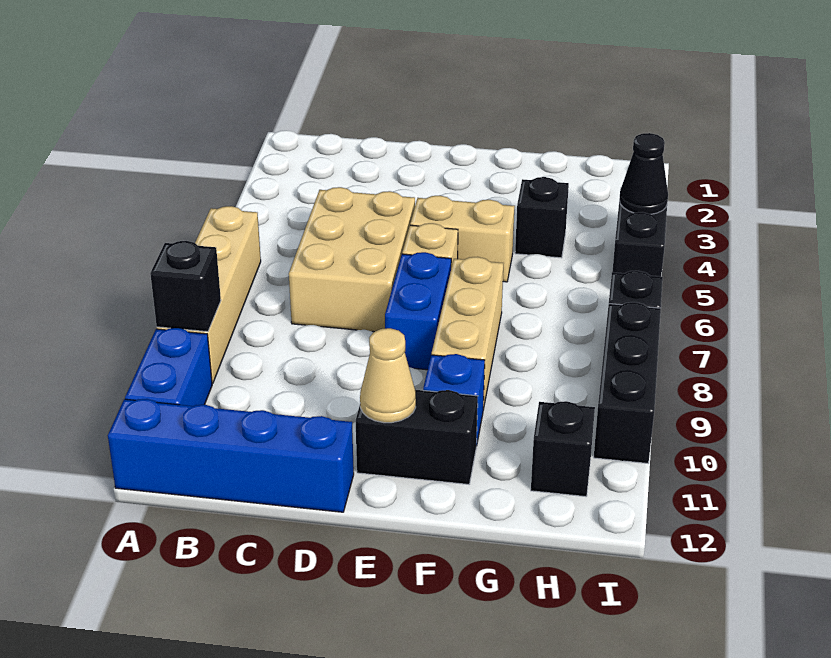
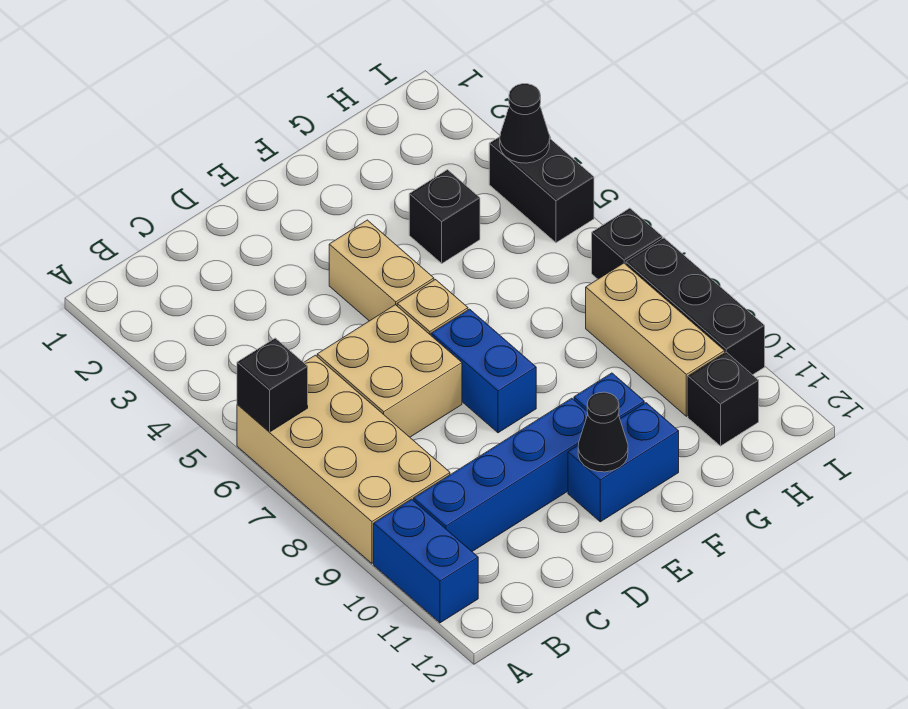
tan 1x4 brick [157,206,261,384] -> tan 2x4 brick [237,355,450,563]
black 1x1 brick [150,241,221,332] -> black 1x1 brick moved to [237,338,308,432]
blue 1x4 brick [108,399,354,512] -> blue 1x4 brick moved to [414,398,588,551]
tan 2x3 brick [289,187,415,332] -> tan 2x2 brick [317,305,462,437]
tan 1x2 brick [410,195,515,282] -> tan 1x2 brick turned to [329,220,434,321]
black 1x2 brick [356,390,478,484] -> blue 1x2 brick [568,403,679,522]
tan 1x1 cone [360,328,416,423] -> black 1x1 cone [578,392,628,472]
tan 1x3 brick [431,257,503,410] -> tan 1x3 brick moved to [586,263,725,416]

